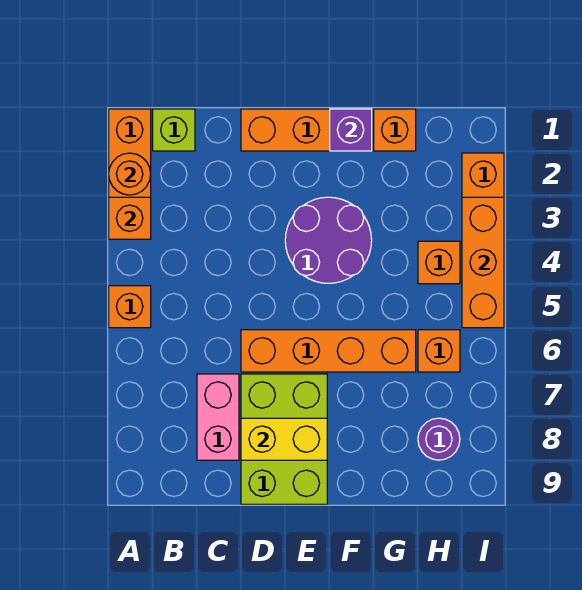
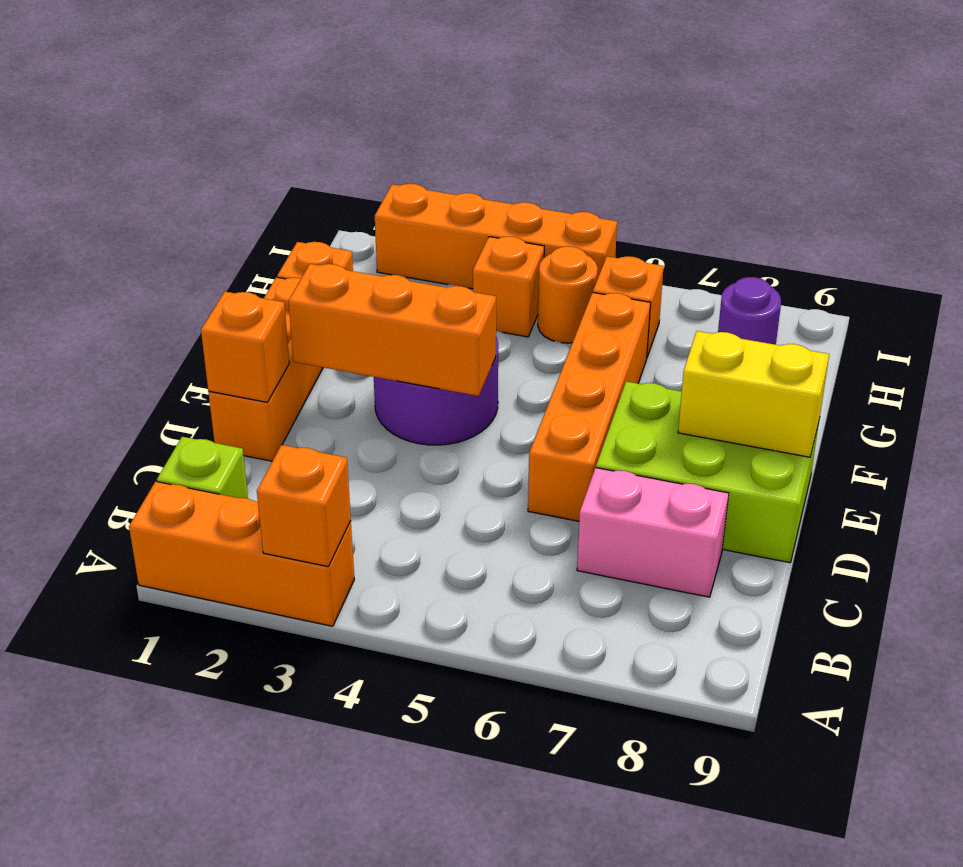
orange 1x1 round brick [109,153,151,195] -> orange 1x1 round brick moved to [538,246,598,343]
orange 1x1 brick [109,286,151,328] -> orange 1x1 brick moved to [201,292,289,402]
yellow 1x2 brick [241,418,327,460] -> yellow 1x2 brick turned to [678,331,829,457]
purple 1x1 brick [330,109,372,151] -> none
orange 1x3 brick [462,197,504,328] -> orange 1x3 brick moved to [289,264,496,396]

